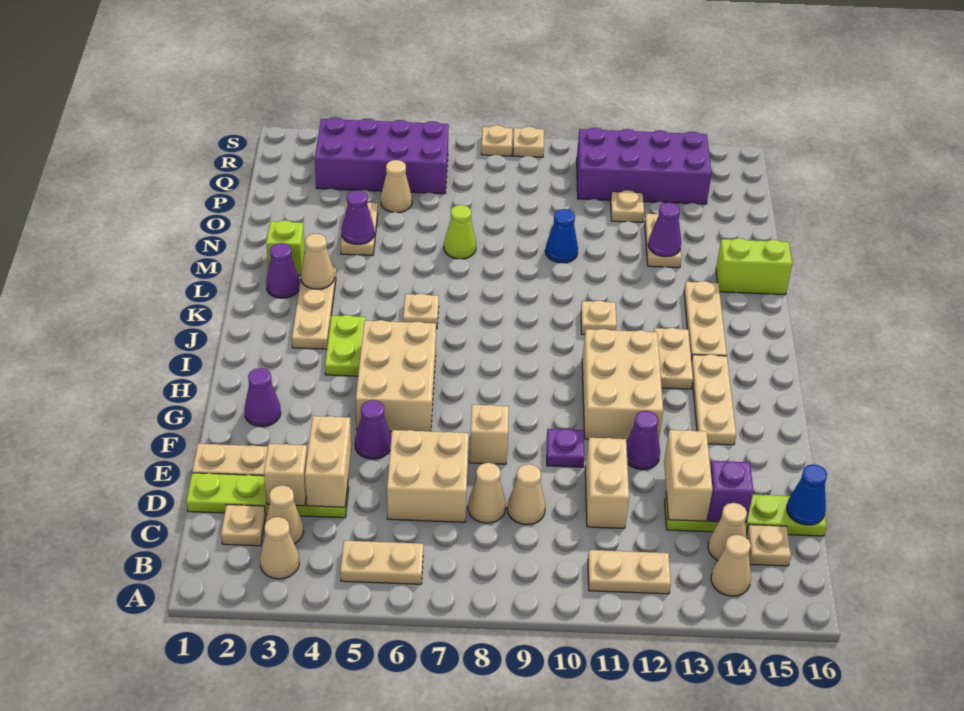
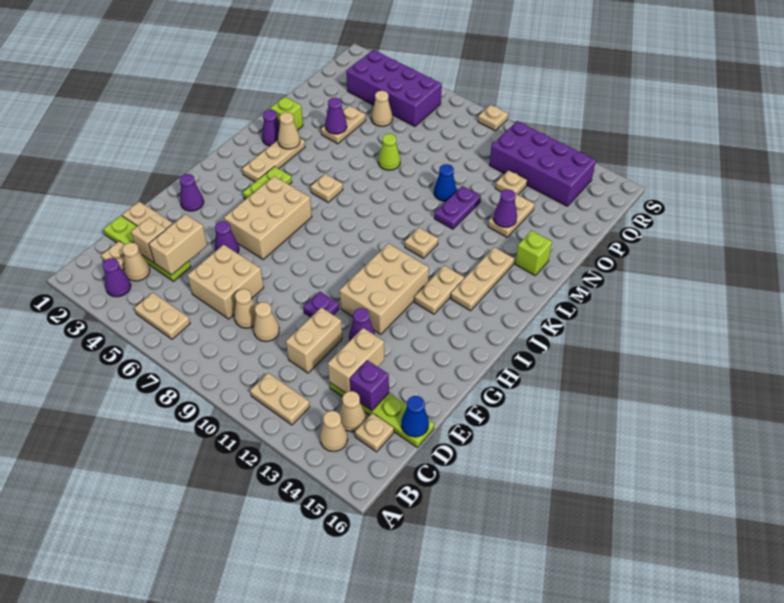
tan 1x1 cone [260,517,299,579] -> purple 1x1 cone [103,258,131,297]
tan 1x1 brick [470,405,509,464] -> none
tan 1x3 plate [691,354,736,445] -> none
none -> purple 1x2 plate [434,186,481,229]
lime 1x2 brick [716,238,792,295] -> lime 1x1 brick [515,231,552,275]
tan 1x1 plate [481,125,512,156] -> none

